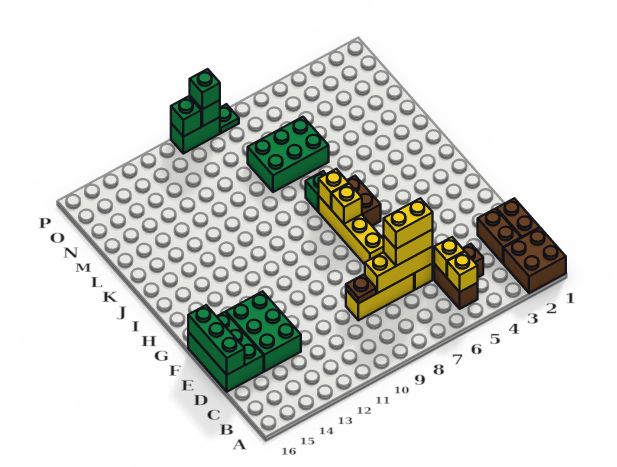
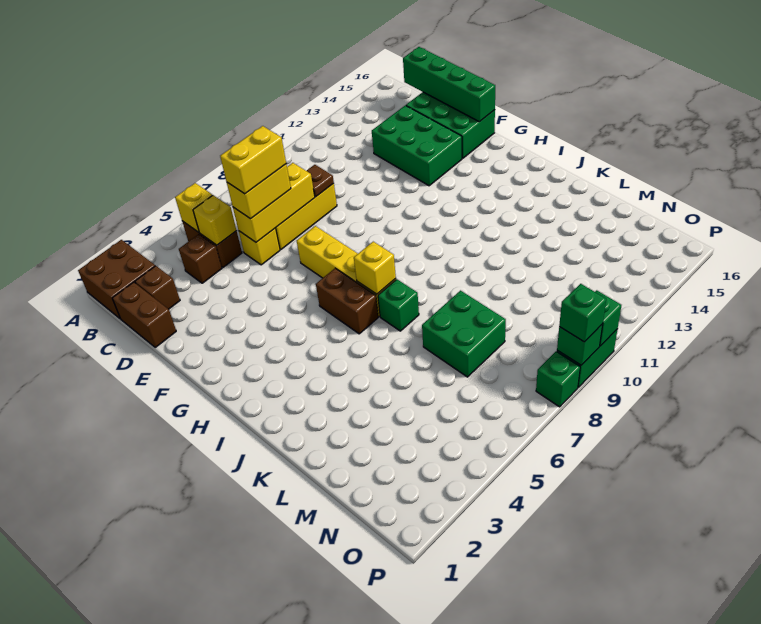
brown 1x2 brick [478,209,521,264] -> brown 1x1 brick [135,266,180,309]
green 1x3 brick [188,305,245,375] -> green 1x4 brick [403,47,495,122]
yellow 1x1 brick [332,184,362,224] -> none
green 2x3 brick [248,117,329,192] -> green 2x2 brick [422,291,506,377]
green 1x1 plate [220,104,239,133] -> green 1x1 brick [536,351,580,407]

